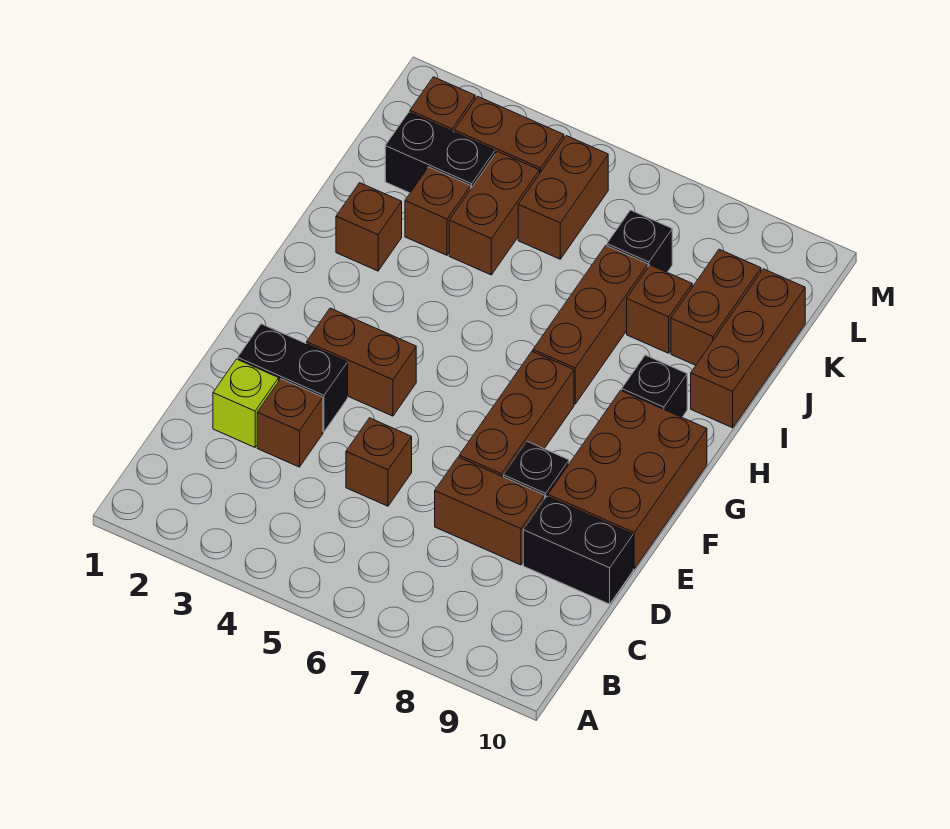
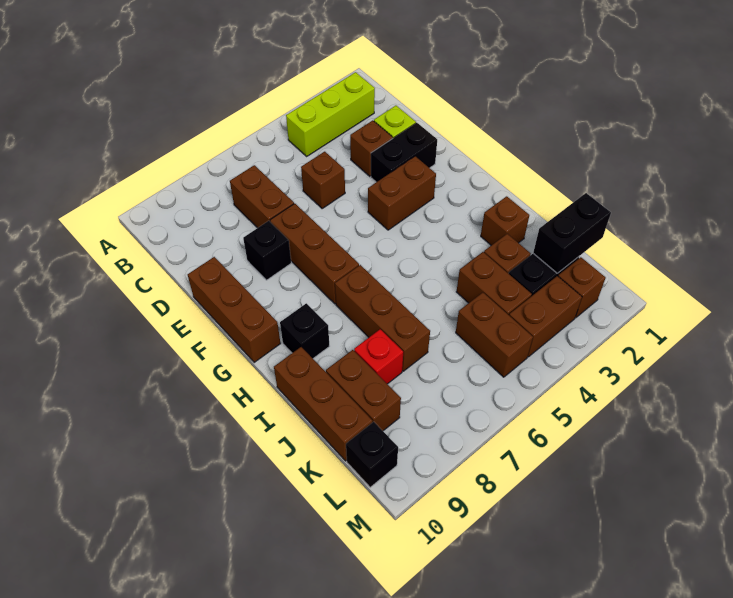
none -> lime 1x3 brick [286,72,375,156]
brown 1x2 brick [435,457,545,565] -> brown 1x2 brick turned to [230,165,294,228]
black 1x2 brick [523,496,633,604] -> black 1x2 brick moved to [533,193,611,273]
brown 2x3 brick [548,390,707,569] -> brown 1x3 brick [188,257,281,362]
brown 1x1 brick [627,265,692,353] -> red 1x1 brick [354,329,403,384]
black 1x1 brick [607,210,672,272] -> black 1x1 brick moved to [346,422,398,487]

